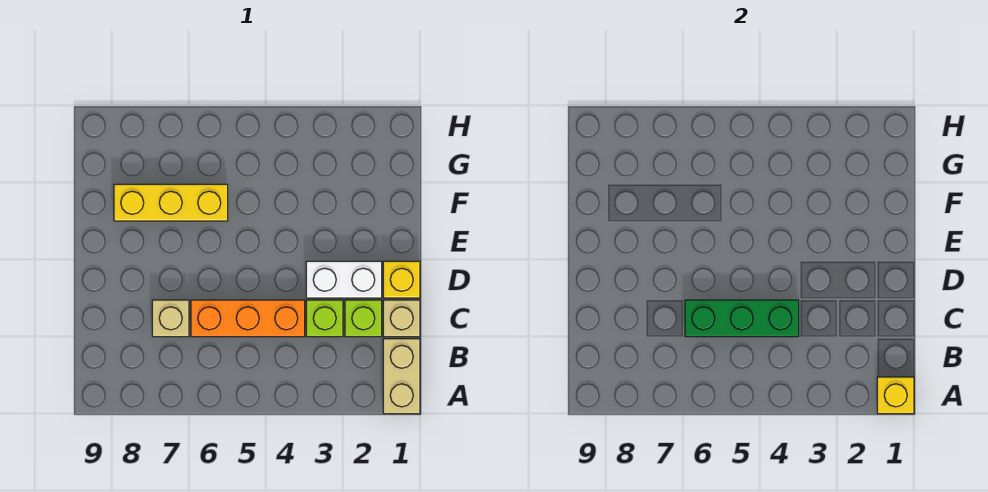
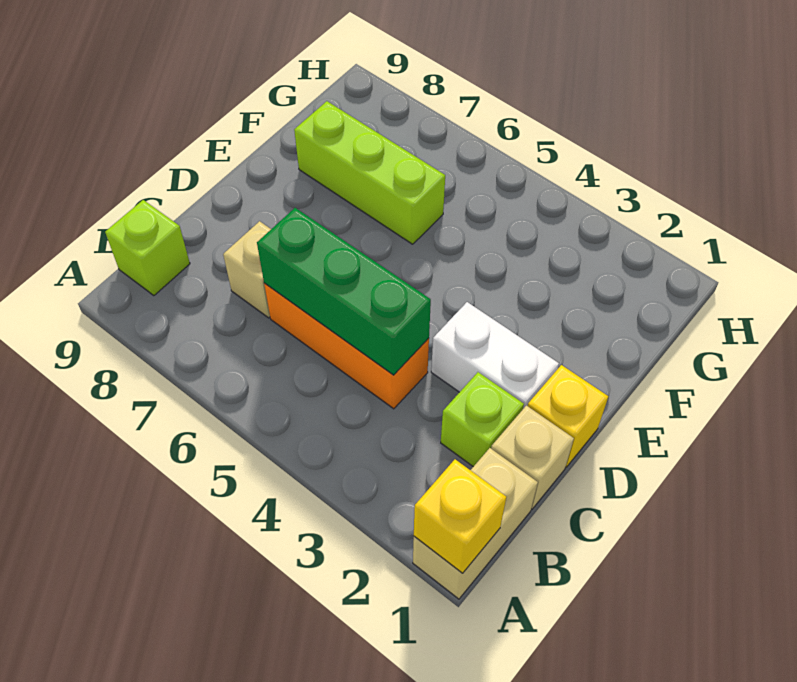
lime 1x1 brick [306,300,343,337] -> lime 1x1 brick moved to [105,200,190,296]
yellow 1x3 brick [114,184,228,221] -> lime 1x3 brick [294,101,445,244]

